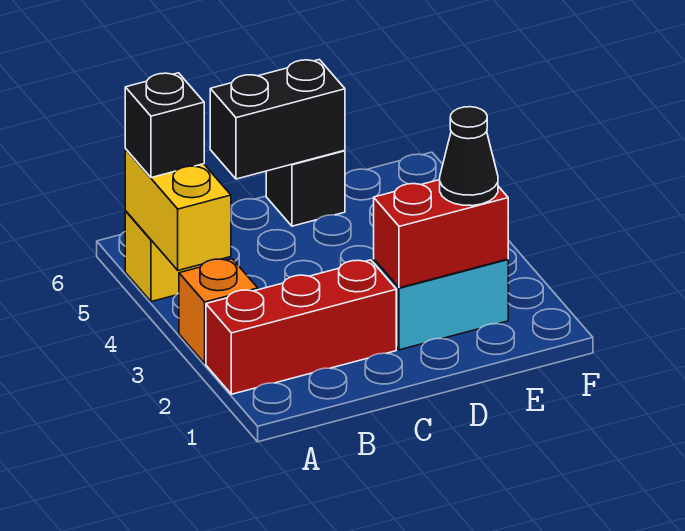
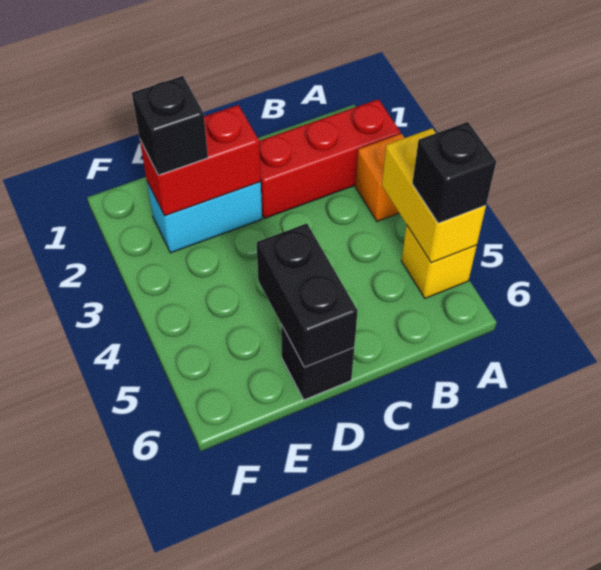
black 1x2 brick [210,60,345,179] -> black 1x2 brick turned to [257,224,358,367]
black 1x1 cone [440,107,498,206] -> black 1x1 brick [132,76,208,175]

